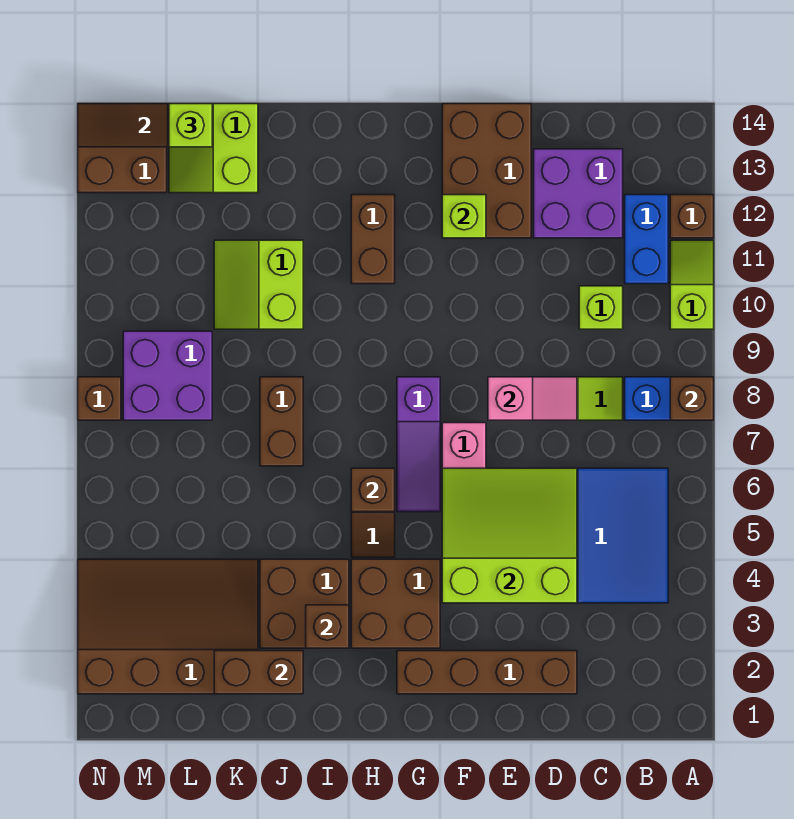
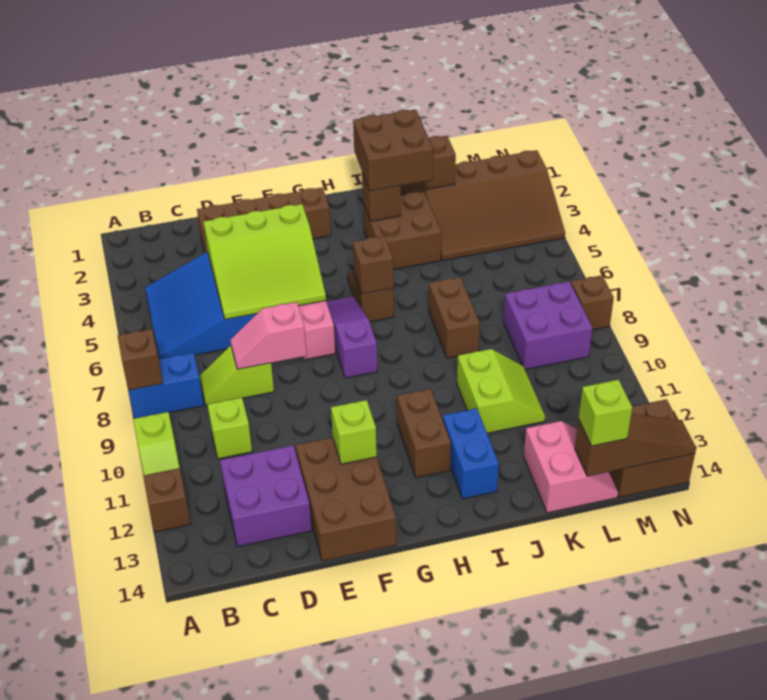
blue 1x2 brick [625,195,668,284] -> blue 1x2 brick moved to [443,408,499,499]
brown 2x2 brick [351,559,440,648] -> brown 2x2 brick moved to [353,109,433,191]
lime 2x2 slope [169,104,258,193] -> pink 2x2 slope [524,421,618,513]

